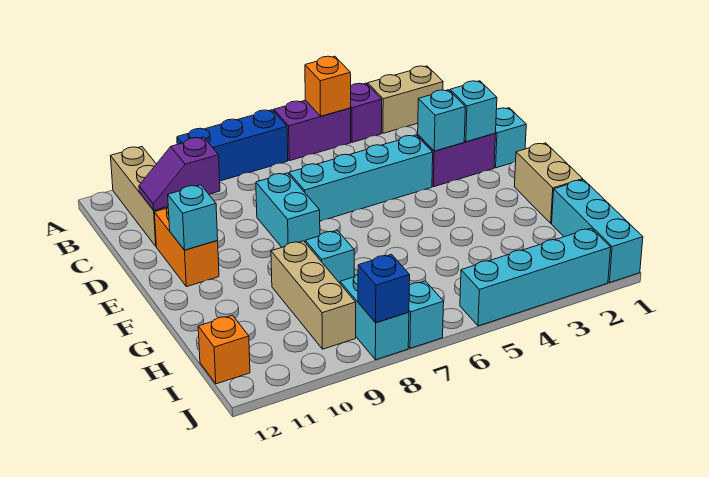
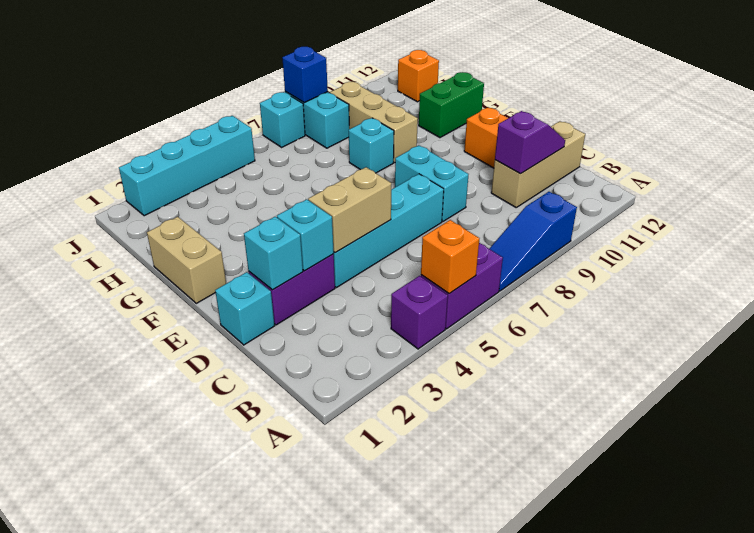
tan 1x2 brick [368,66,443,133] -> tan 1x2 brick moved to [308,167,391,253]
blue 1x3 brick [177,110,288,181] -> blue 1x3 slope [489,192,577,291]
tan 1x3 brick [111,147,168,246] -> tan 1x3 brick turned to [491,121,585,207]
cyan 1x1 brick [168,185,218,250] -> none
none -> green 1x2 brick [419,72,484,138]
cyan 1x3 brick [552,180,643,283] -> none

